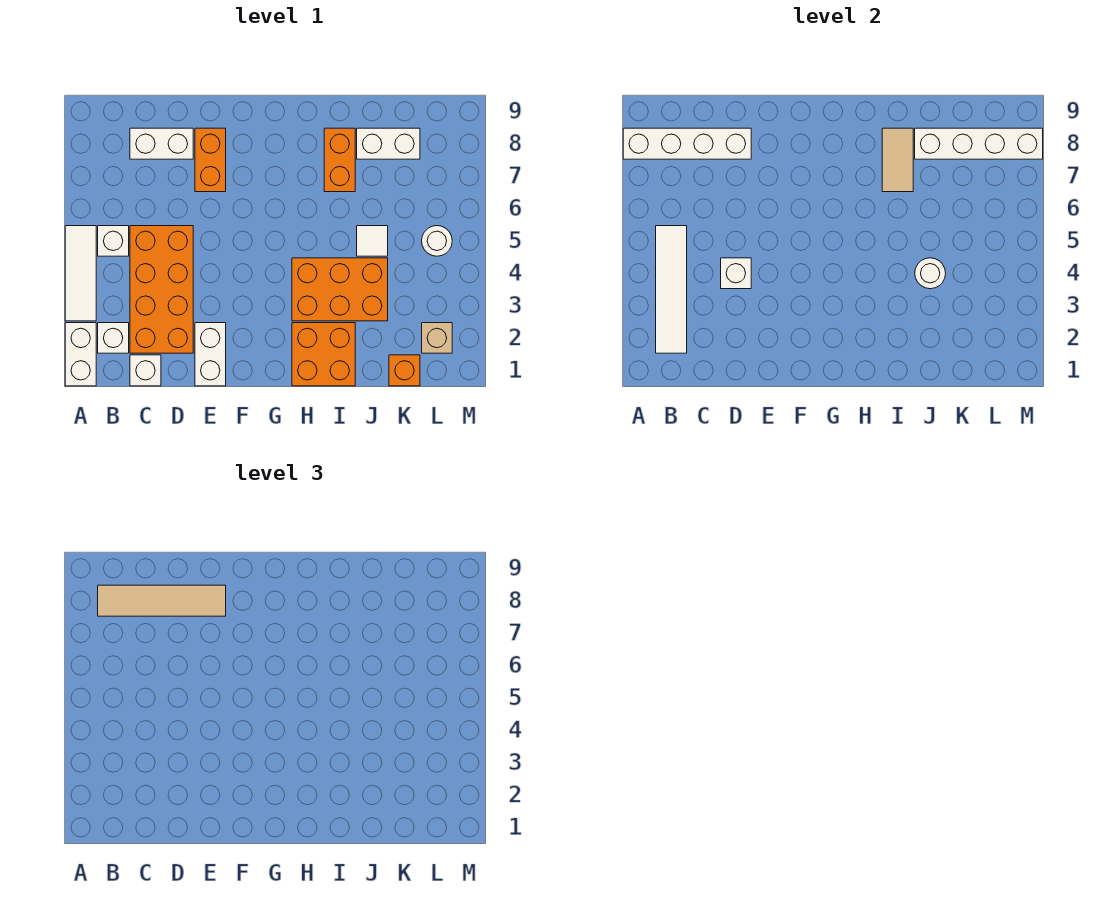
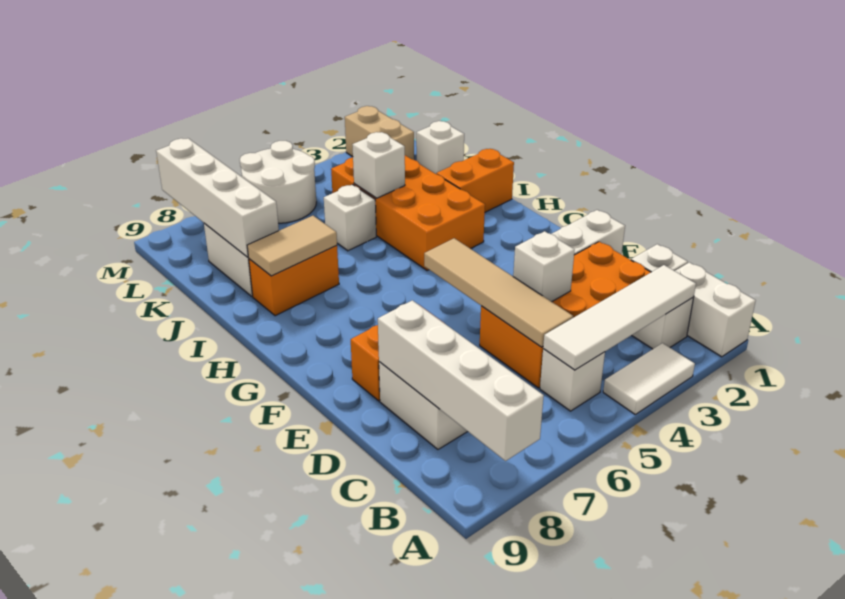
white 1x2 brick [65,323,96,386] -> white 1x2 brick turned to [675,262,756,357]
white 1x3 tile [65,226,96,321] -> white 1x2 tile [603,343,695,414]
tan 1x4 tile [98,585,226,616] -> tan 1x4 tile moved to [424,238,573,347]
orange 2x2 brick [292,323,355,386] -> orange 1x2 brick [436,149,514,212]
orange 2x3 brick [292,258,388,321] -> orange 2x4 brick [331,155,485,271]
white 1x1 round brick [915,258,946,289] -> white 1x1 brick [352,132,405,198]
white 1x1 tile [357,226,388,256] -> white 1x1 brick [324,185,376,251]
orange 1x1 brick [389,355,420,386] -> white 1x1 brick [416,121,464,174]
tan 1x1 brick [422,323,452,353] -> tan 1x2 brick [345,106,414,160]
white 1x1 round brick [422,226,452,256] -> white 2x2 round brick [240,141,316,223]

